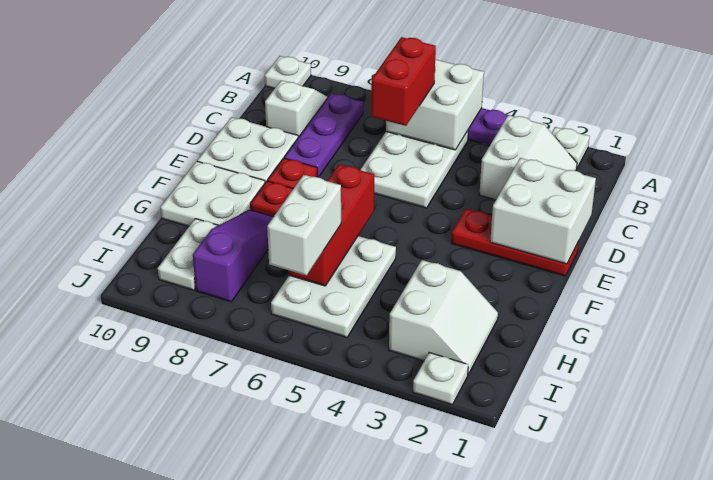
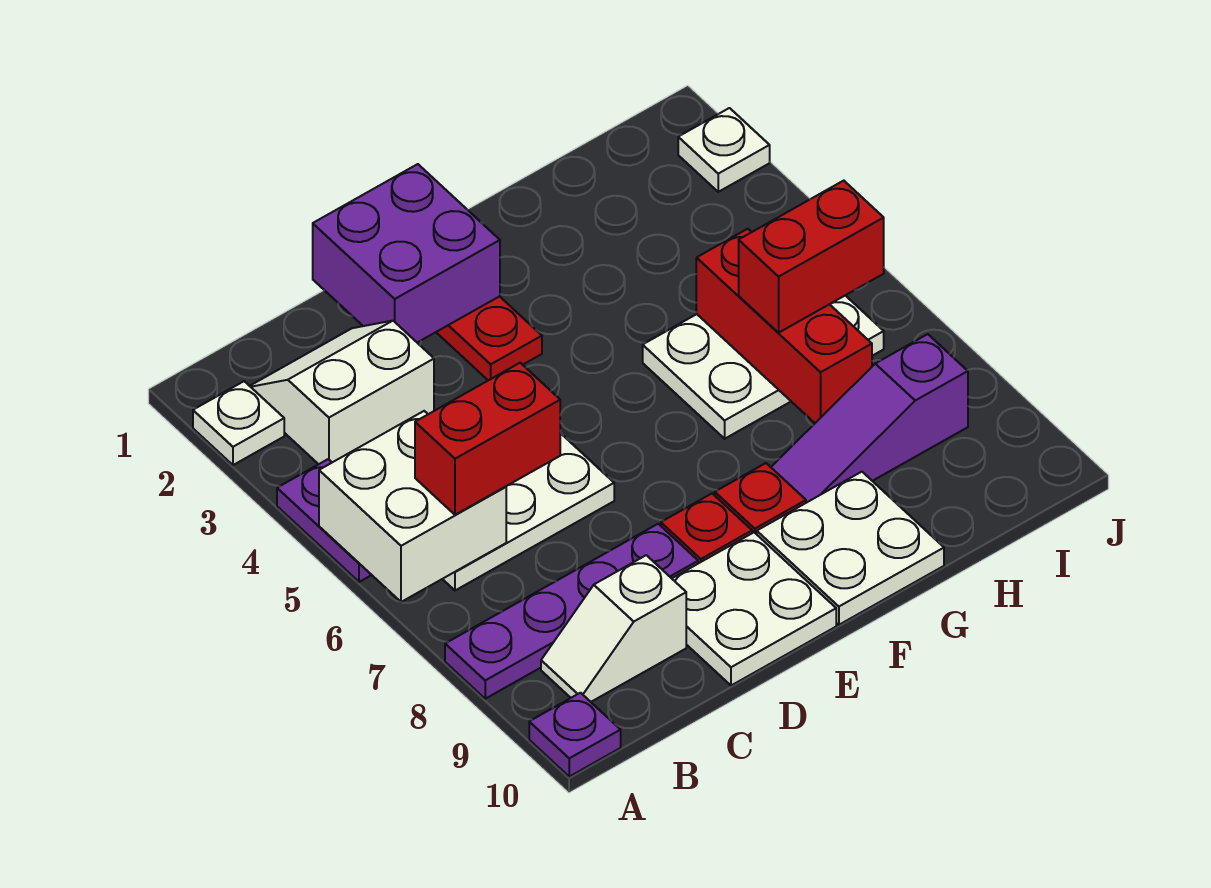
white 1x1 plate [265,56,311,89] -> purple 1x1 plate [529,693,621,777]
purple 1x3 plate [284,93,363,177] -> purple 1x4 plate [445,524,698,699]
white 2x2 brick [490,158,596,264] -> purple 2x2 brick [313,164,500,343]
red 1x3 brick [289,165,374,286] -> red 1x3 brick turned to [696,229,872,423]
white 2x2 slope [389,260,498,374] -> none
white 1x2 brick [267,175,341,275] -> red 1x2 brick [739,181,884,333]
white 1x2 plate [158,219,218,290] -> none

